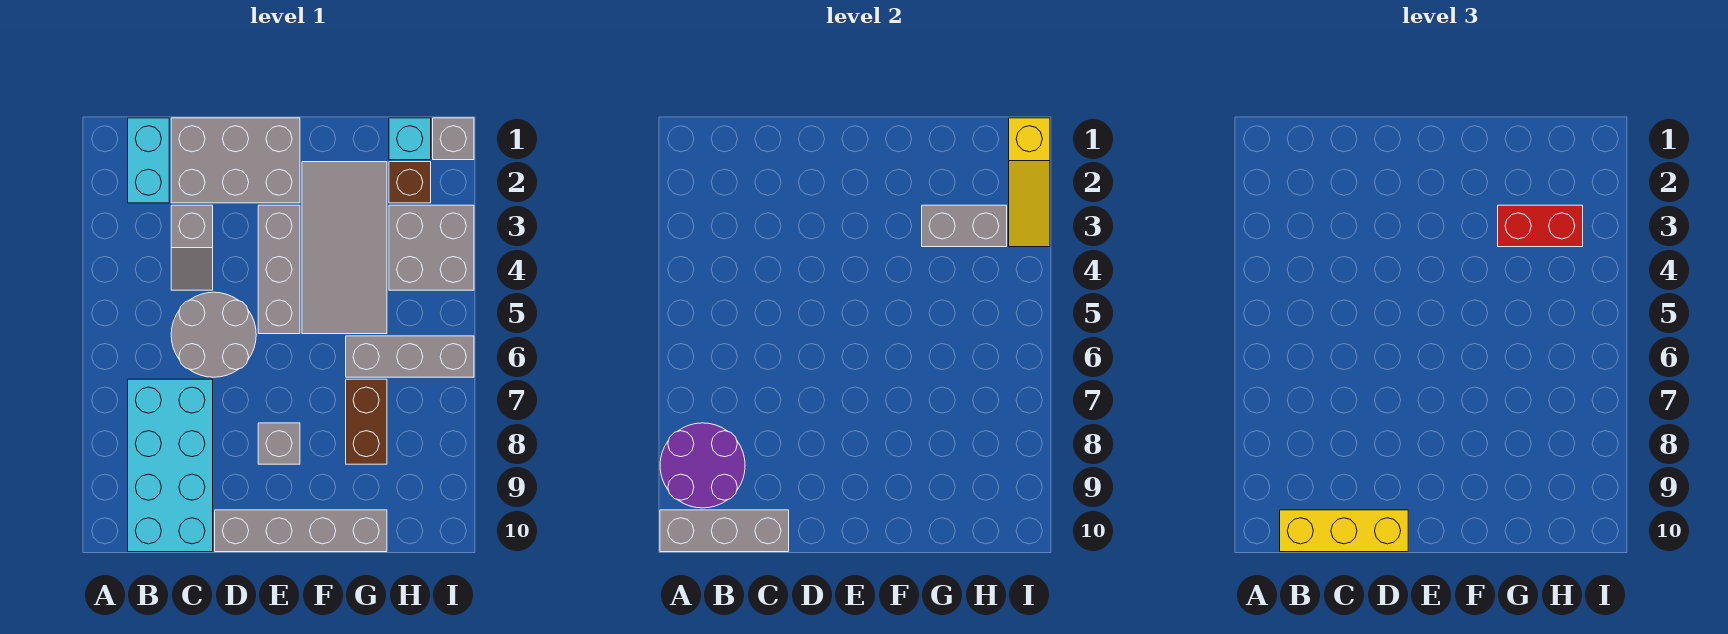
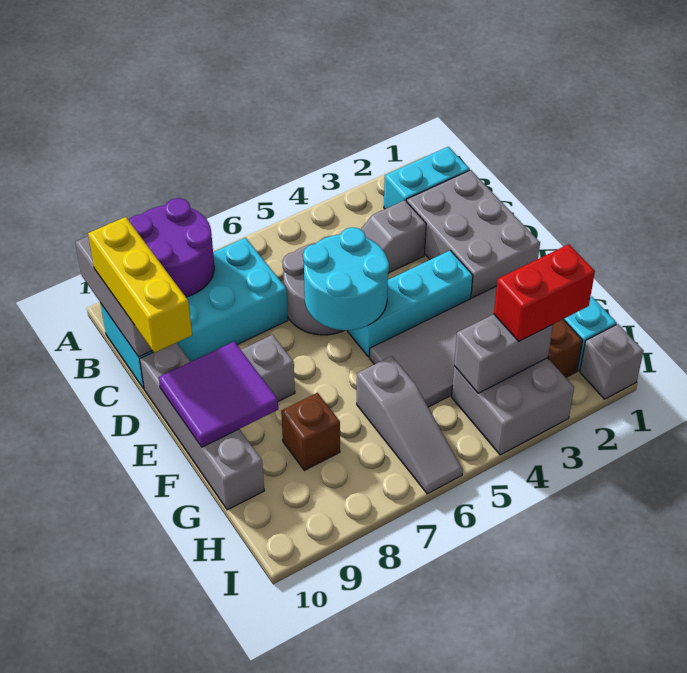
none -> cyan 2x2 round brick [303,227,389,330]
grey 1x3 brick [258,205,300,334] -> cyan 1x3 brick [347,250,473,357]
none -> purple 2x2 tile [159,342,278,447]
grey 1x2 brick [922,205,1007,247] -> grey 1x2 brick turned to [454,314,553,393]
red 1x2 brick [1498,205,1583,247] -> red 1x2 brick turned to [494,244,595,341]
grey 1x3 brick [346,336,474,377] -> grey 1x3 slope [357,356,463,494]
brown 1x2 brick [346,379,387,464] -> brown 1x1 brick [281,393,340,470]
yellow 1x3 slope [1009,118,1050,247] -> none

